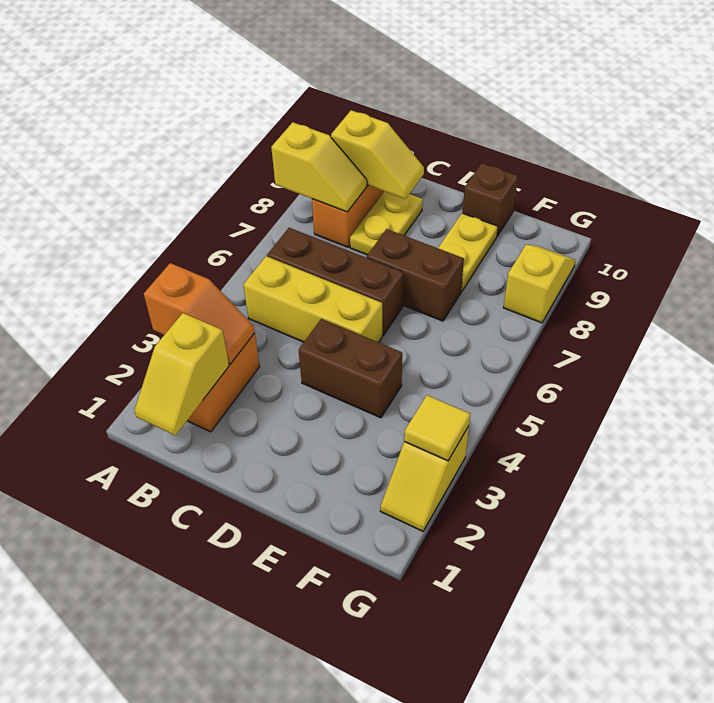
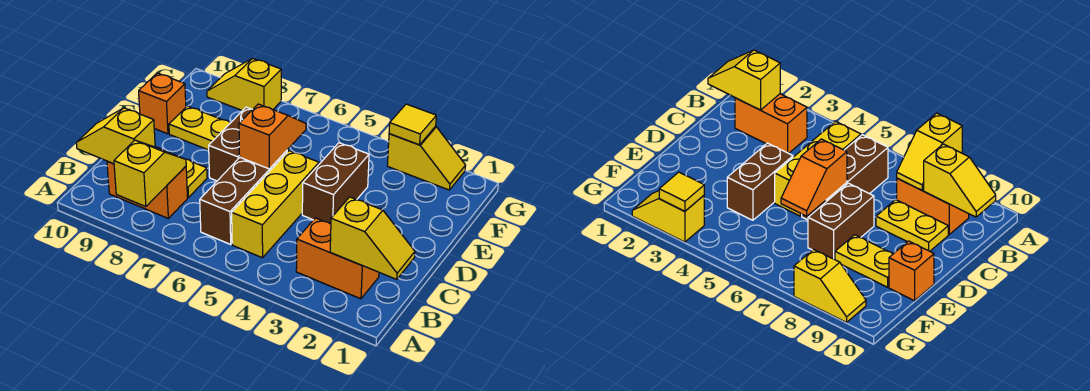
orange 1x2 slope [144,263,255,364] -> orange 1x2 slope moved to [239,104,306,169]
yellow 1x2 slope [331,110,424,199] -> yellow 1x2 slope turned to [76,108,155,164]
brown 1x1 brick [463,163,518,236] -> orange 1x1 brick [139,73,186,134]

